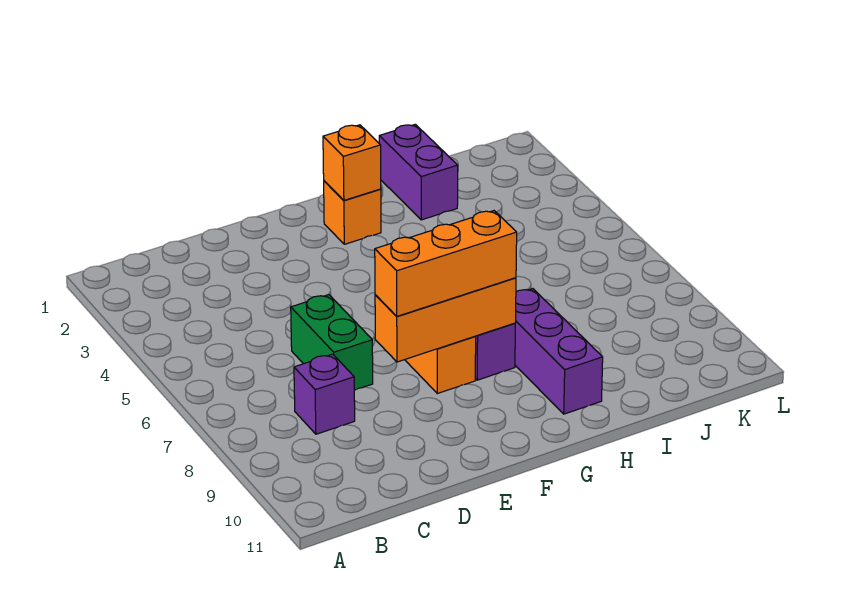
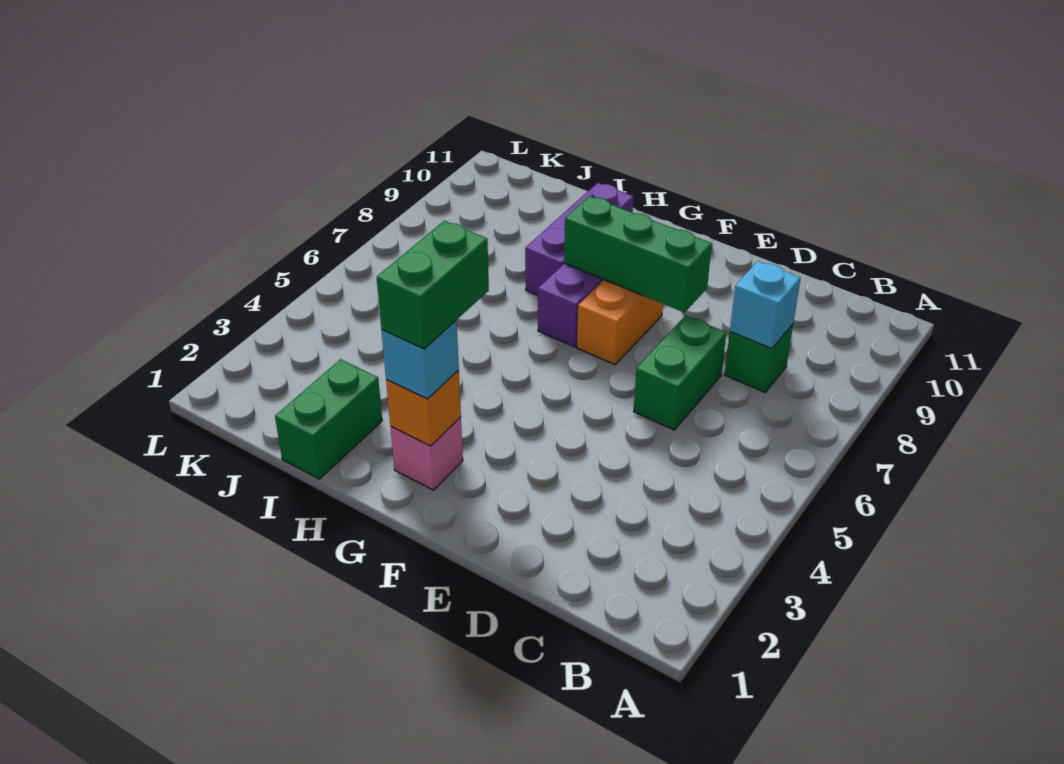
purple 1x1 brick [294,354,355,434] -> green 1x1 brick [725,324,793,392]
none -> cyan 1x1 brick [730,261,801,349]
orange 1x3 brick [375,278,516,362] -> green 1x3 brick [564,196,712,313]
orange 1x3 brick [375,211,517,316] -> none
orange 1x1 brick [324,181,381,244] -> pink 1x1 brick [390,417,463,490]
none -> cyan 1x1 brick [382,321,459,399]
none -> green 1x2 brick [377,221,489,349]
purple 1x2 brick [379,124,458,220] -> green 1x2 brick [275,359,382,479]

